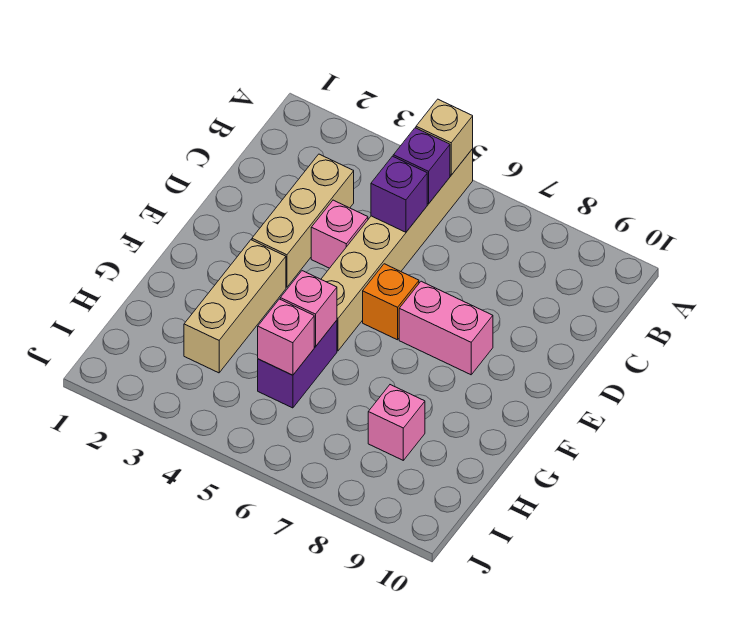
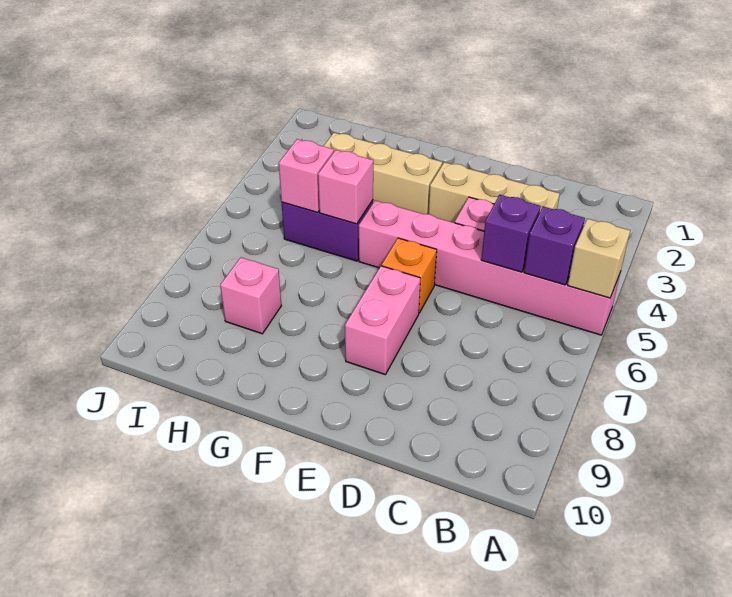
tan 1x6 brick [321,149,473,351] -> pink 1x6 brick [359,200,620,335]

